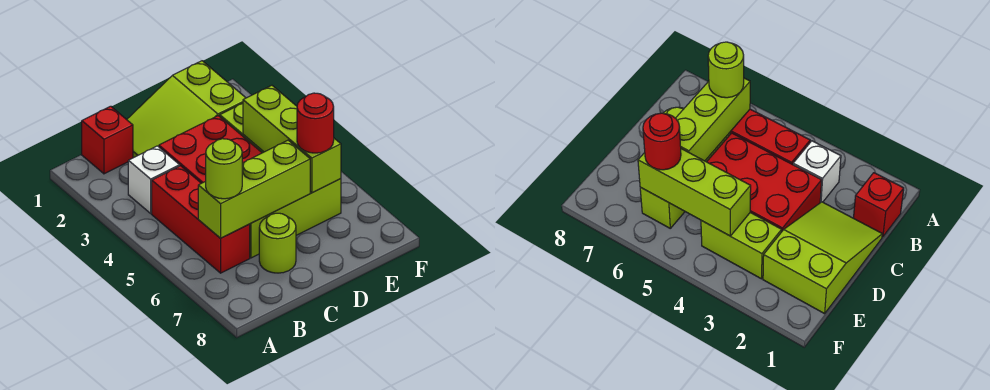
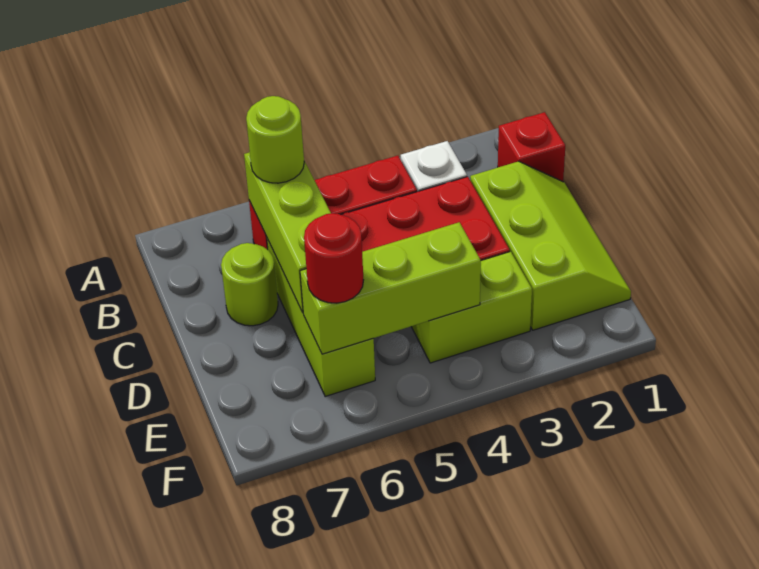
lime 2x3 slope [127,61,246,158] -> lime 2x3 slope turned to [470,161,631,330]

